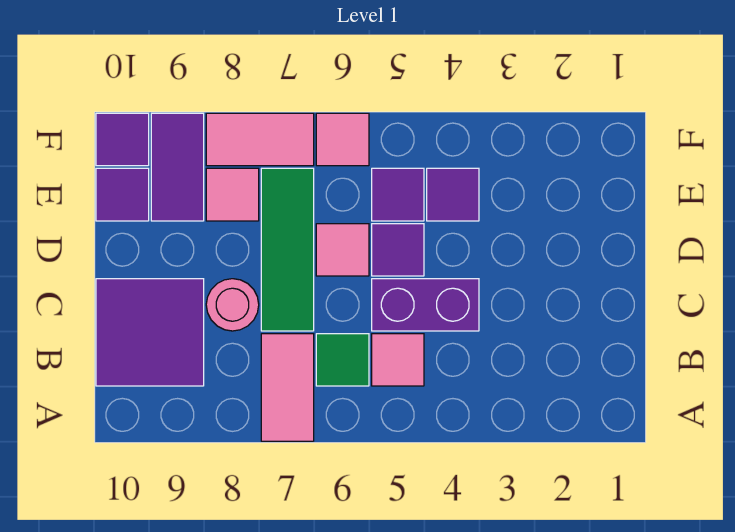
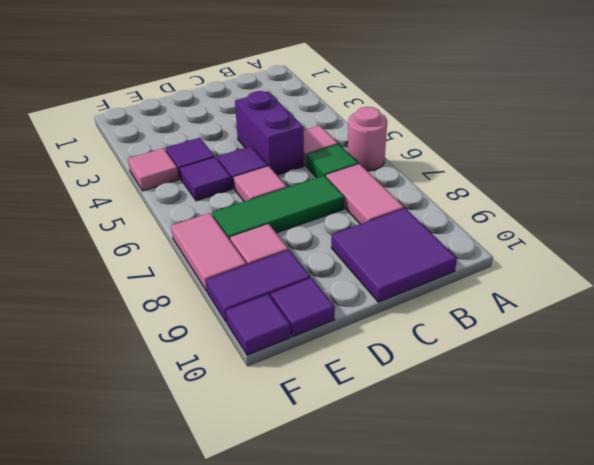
pink 1x2 tile [261,334,314,441] -> pink 1x2 tile turned to [326,164,404,224]
pink 1x1 round brick [206,279,259,331] -> pink 1x1 round brick moved to [348,107,387,171]
pink 1x1 tile [316,113,369,166] -> pink 1x1 tile moved to [128,148,179,191]

